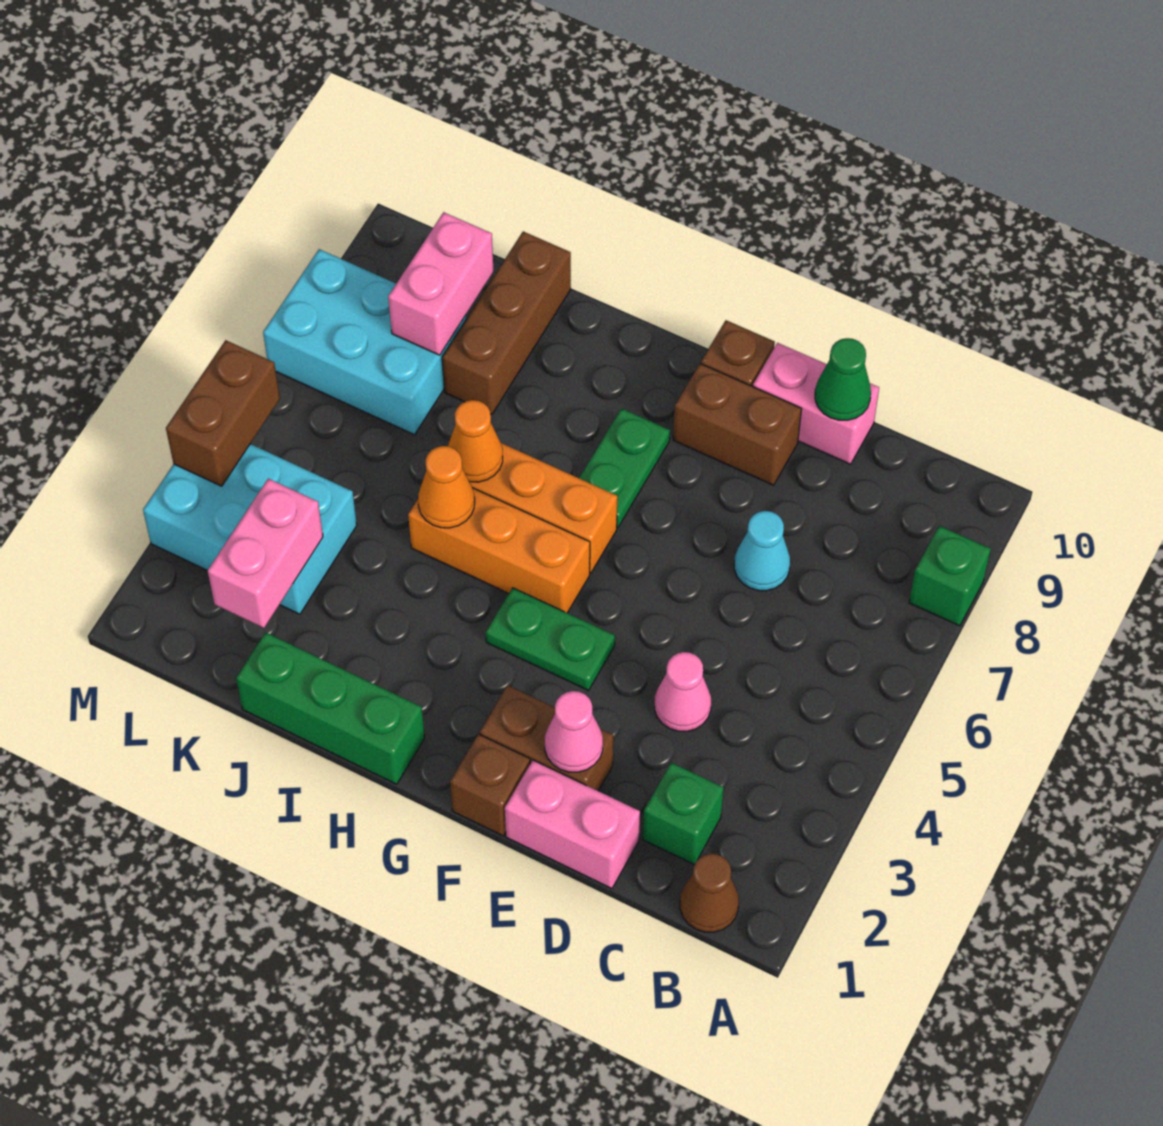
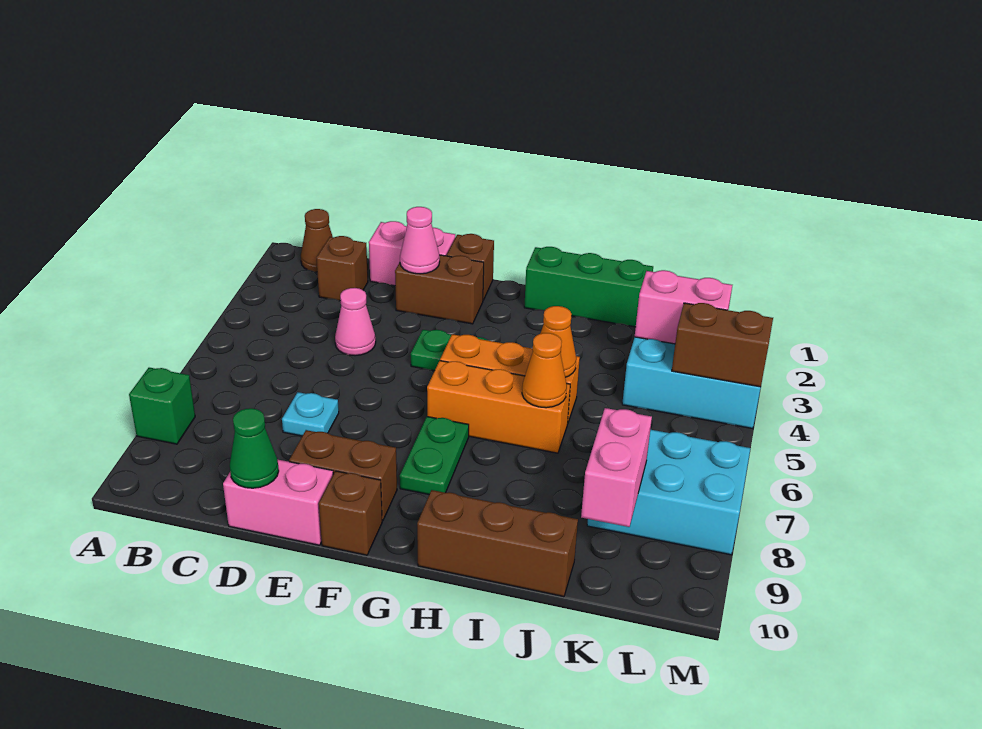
green 1x1 brick [643,763,724,865] -> brown 1x1 brick [316,236,368,301]
cyan 1x1 cone [734,511,790,591] -> cyan 1x1 plate [282,392,339,436]
brown 1x3 brick [442,232,571,414] -> brown 1x3 brick turned to [417,490,578,597]
pink 1x2 brick [207,479,323,628] -> pink 1x2 brick turned to [635,270,732,344]
brown 1x2 brick [166,340,280,486] -> brown 1x2 brick turned to [672,303,773,387]

